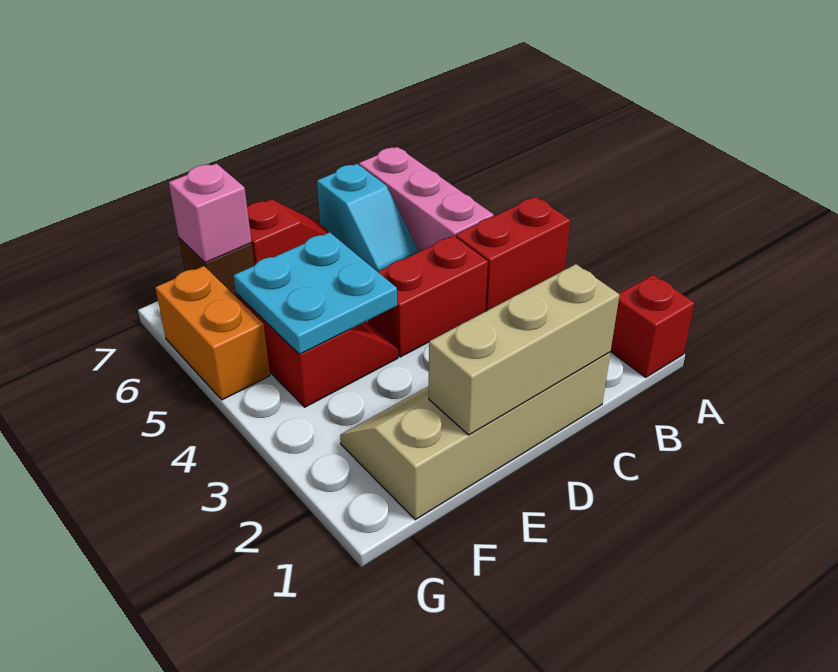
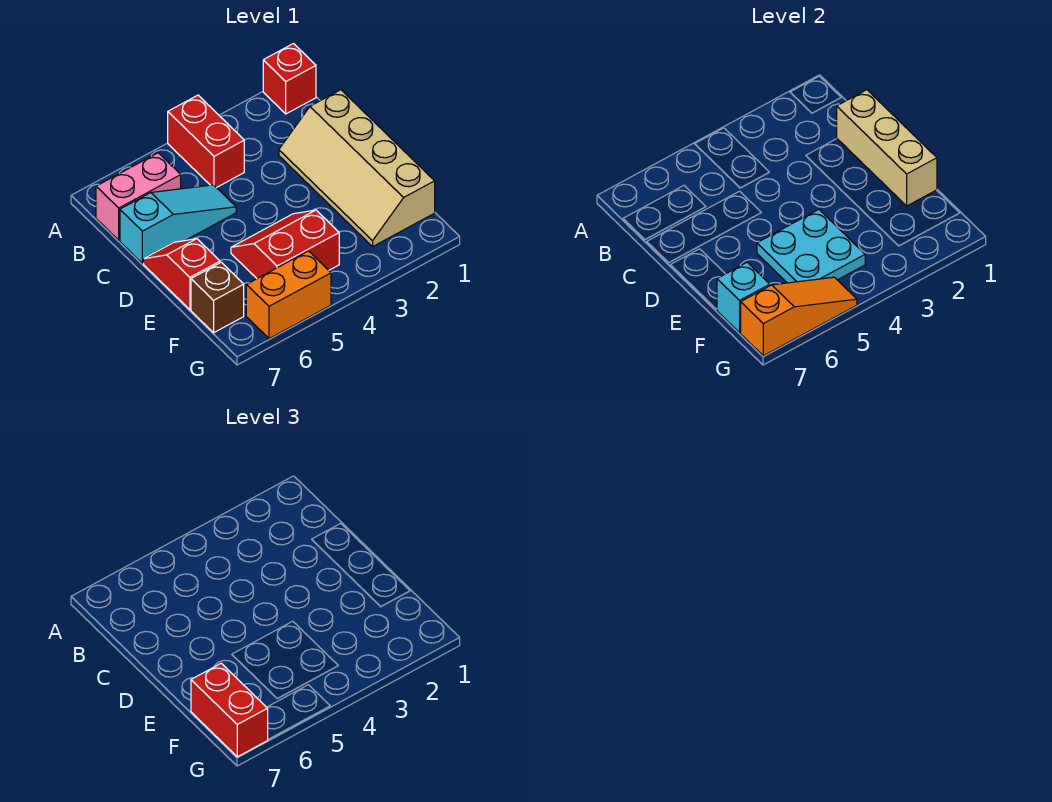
pink 1x3 brick [359,147,494,252] -> pink 1x2 brick [96,153,181,240]
red 1x2 brick [368,236,488,357] -> red 1x2 brick moved to [191,663,268,757]
cyan 1x2 slope [317,164,418,272] -> cyan 1x3 slope [120,185,236,263]
pink 1x1 brick [169,164,252,263] -> cyan 1x1 brick [717,262,770,333]
none -> orange 1x3 slope [741,277,857,356]

